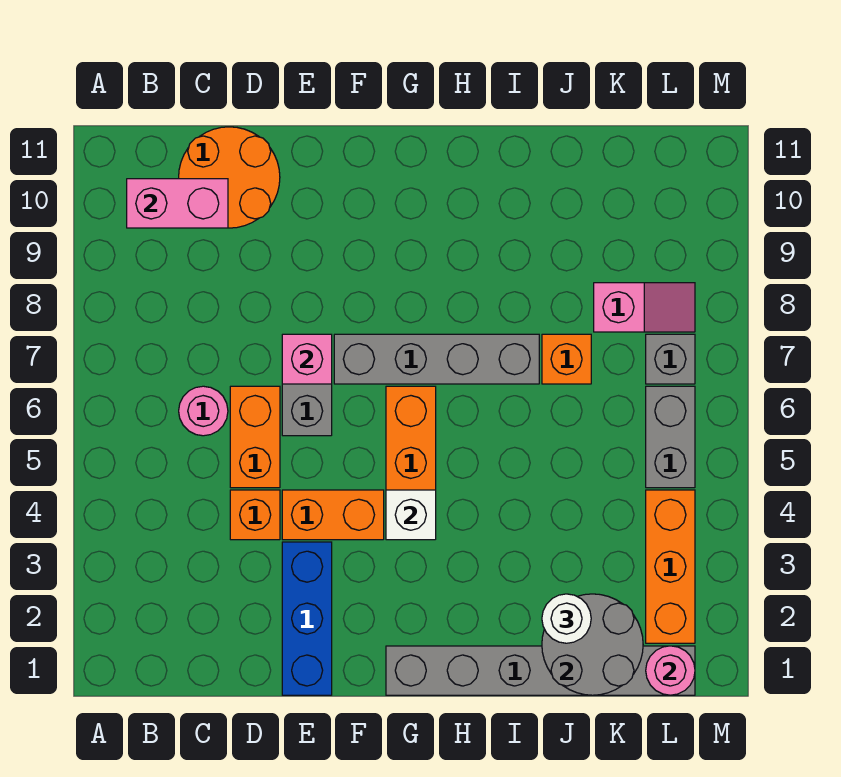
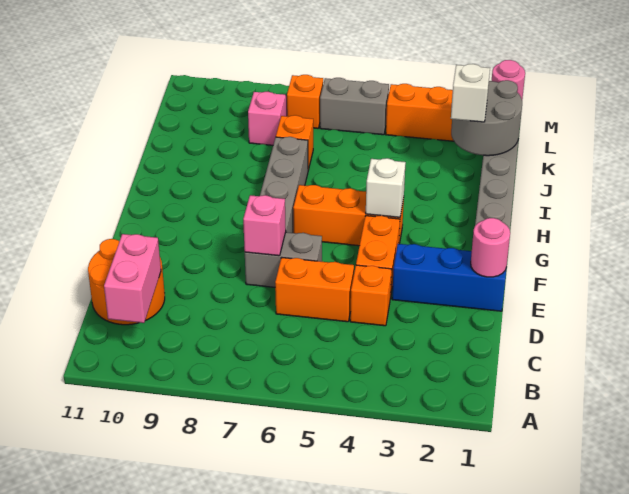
pink 1x1 round brick [179,386,228,436] -> pink 1x1 round brick moved to [471,218,510,277]
white 1x1 round brick [542,594,591,643] -> white 1x1 brick [451,64,490,122]
grey 1x1 brick [646,334,695,384] -> orange 1x1 brick [287,75,323,128]

